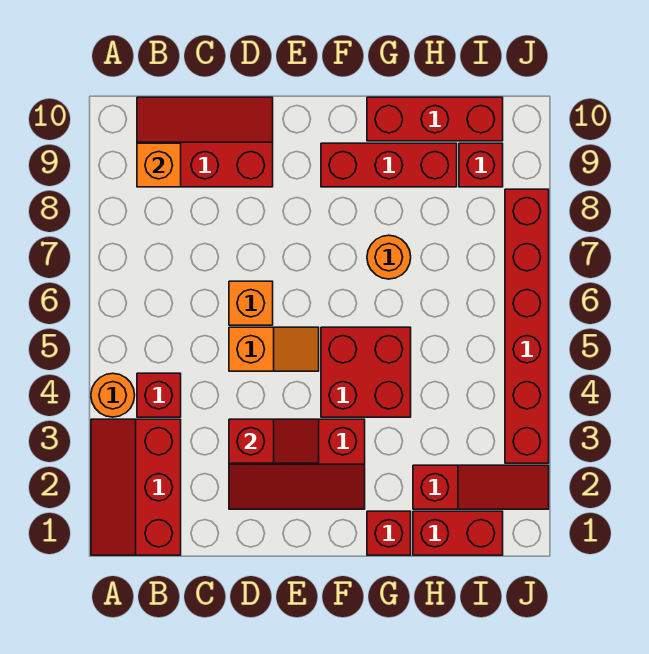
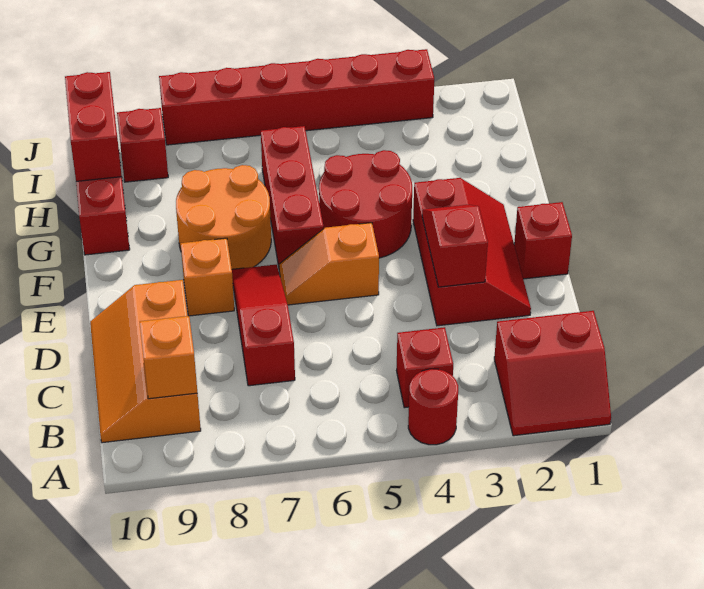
red 2x3 slope [91,419,181,555] -> red 2x2 slope [494,311,611,436]
orange 1x1 round brick [91,373,135,417] -> red 1x1 round brick [408,369,458,445]
red 2x3 slope [137,97,273,187] -> orange 2x3 slope [90,280,201,443]
orange 1x2 slope [229,327,319,371] -> orange 1x2 slope turned to [279,223,379,305]
orange 1x1 brick [229,281,273,325] -> orange 1x1 brick moved to [181,238,234,316]
red 2x2 brick [321,327,411,417] -> red 2x2 round brick [319,150,412,258]
red 1x3 brick [321,143,457,187] -> red 1x3 brick moved to [261,126,324,266]
red 1x1 brick [367,511,411,555] -> red 1x1 brick moved to [514,202,572,279]
orange 1x1 round brick [367,235,411,279] -> orange 2x2 round brick [176,165,271,269]
red 1x2 brick [413,511,503,555] -> red 1x2 brick moved to [65,72,122,181]
red 1x3 slope [413,465,549,509] -> red 1x3 slope moved to [232,265,295,386]

